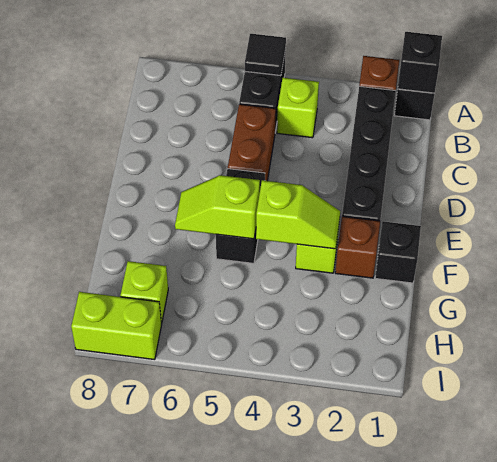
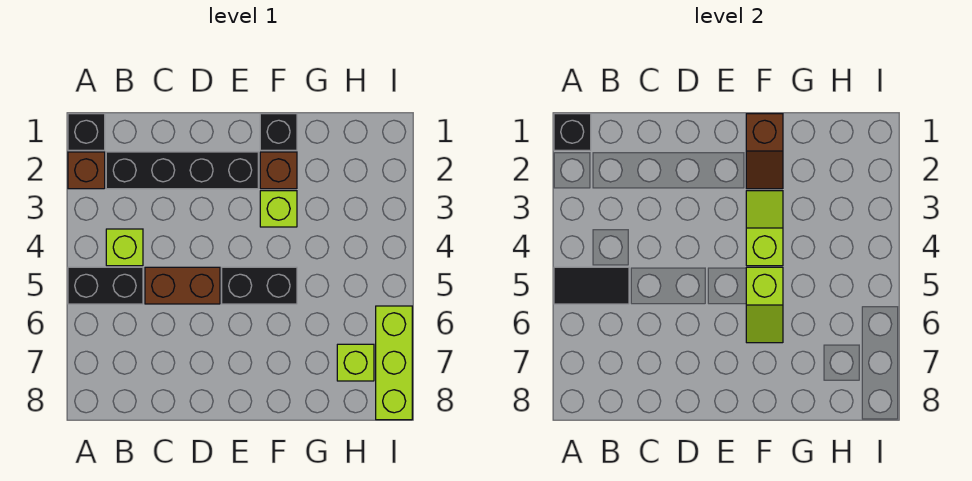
black 1x1 tile [245,34,286,76] -> black 1x2 tile [554,267,629,304]
none -> brown 1x2 slope [746,114,783,189]
lime 1x2 brick [71,292,161,360] -> lime 1x3 brick [376,306,412,420]

